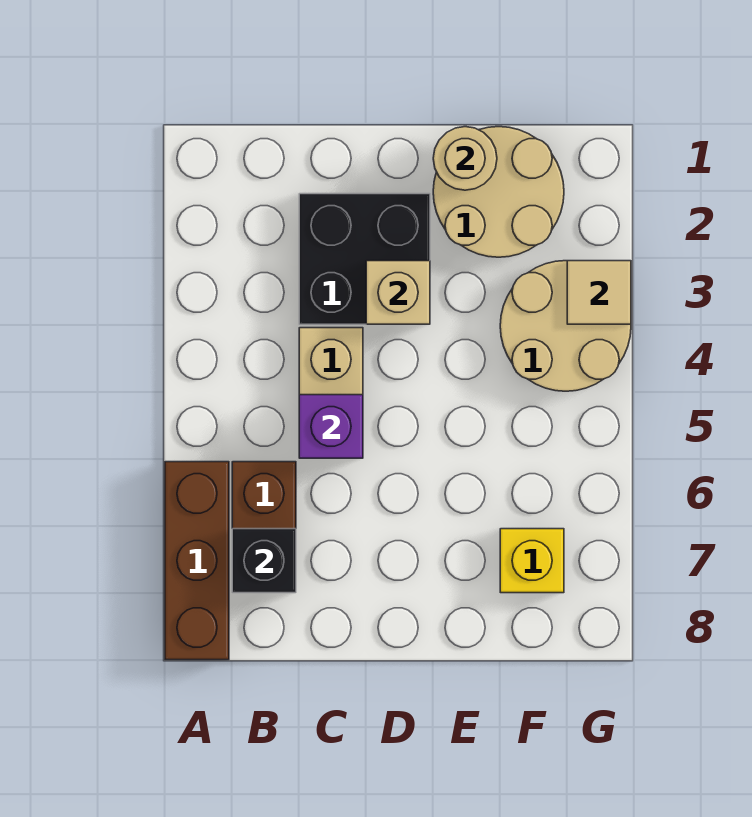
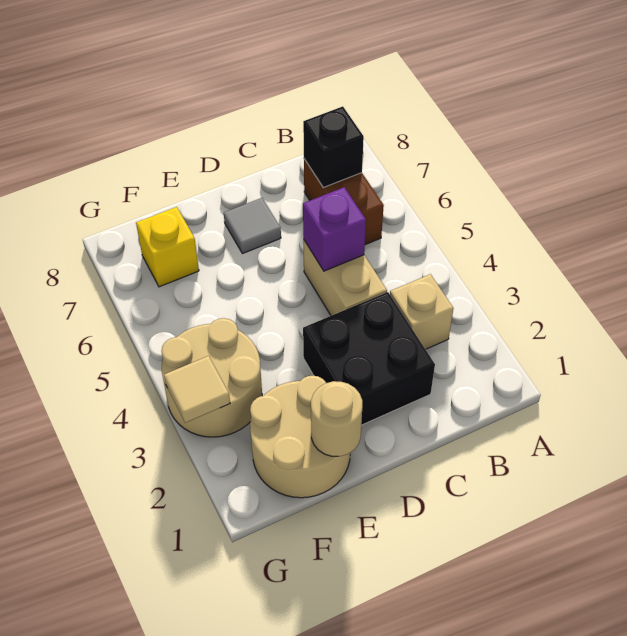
brown 1x3 brick [165,462,229,660] -> none
tan 1x1 brick [366,261,430,324] -> tan 1x1 brick moved to [390,274,453,349]
none -> grey 1x1 tile [224,198,281,254]

